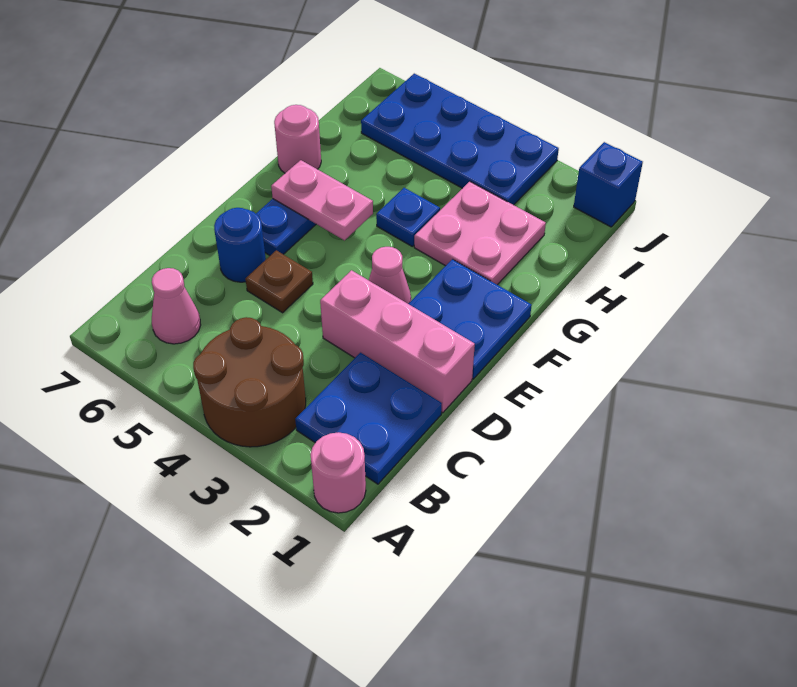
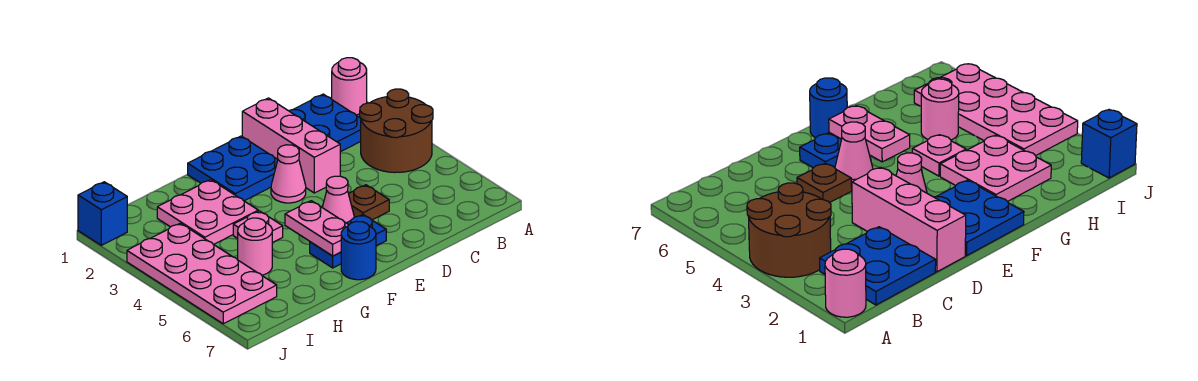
pink 1x1 cone [152,268,201,344] -> pink 1x1 cone moved to [322,176,354,223]
blue 1x1 round brick [214,208,266,282] -> blue 1x1 round brick moved to [341,221,376,280]
blue 1x1 plate [376,188,440,247] -> pink 1x1 plate [233,211,283,243]
pink 1x1 round brick [274,105,321,173] -> pink 1x1 round brick moved to [238,218,272,275]
blue 2x4 plate [361,74,559,205] -> pink 2x4 plate [127,223,277,324]

